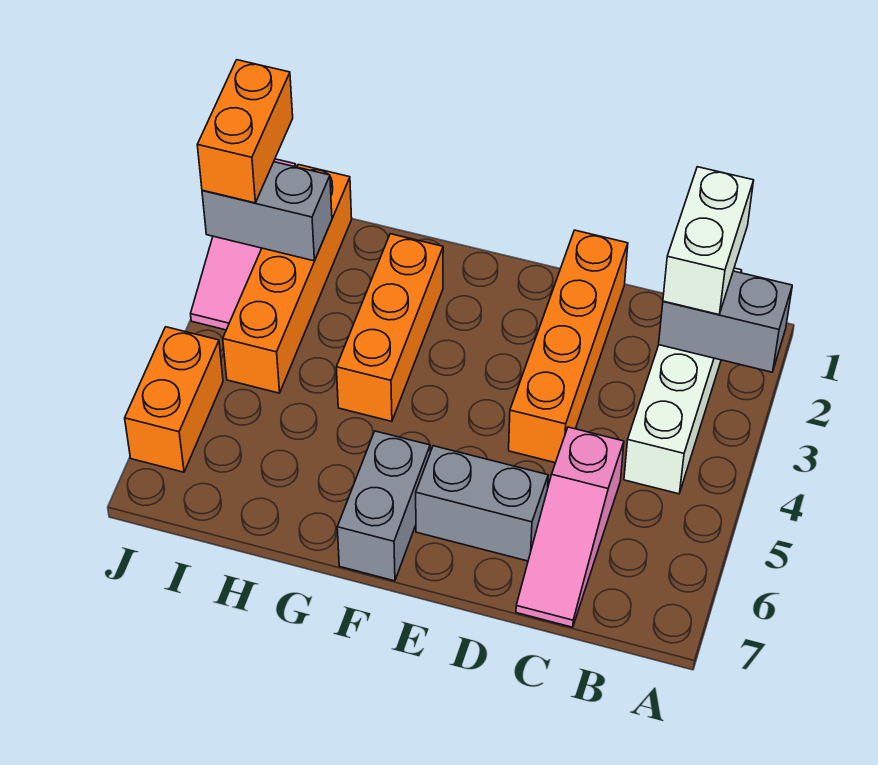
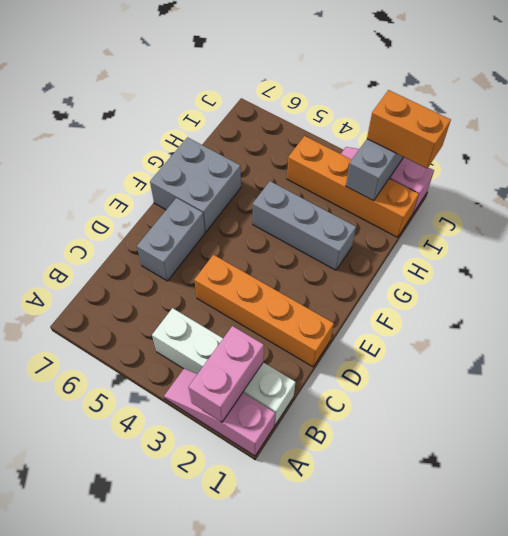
grey 1x2 brick [659,271,792,372] -> pink 1x2 brick [188,326,264,422]
white 1x2 brick [663,167,754,315] -> none
pink 1x3 slope [516,427,624,627] -> pink 1x3 slope moved to [164,369,275,456]
grey 1x2 brick [337,431,430,581] -> grey 2x2 brick [150,137,241,232]
orange 1x3 brick [336,234,443,421] -> grey 1x3 brick [253,181,356,270]
orange 1x2 brick [125,327,223,472] -> none

